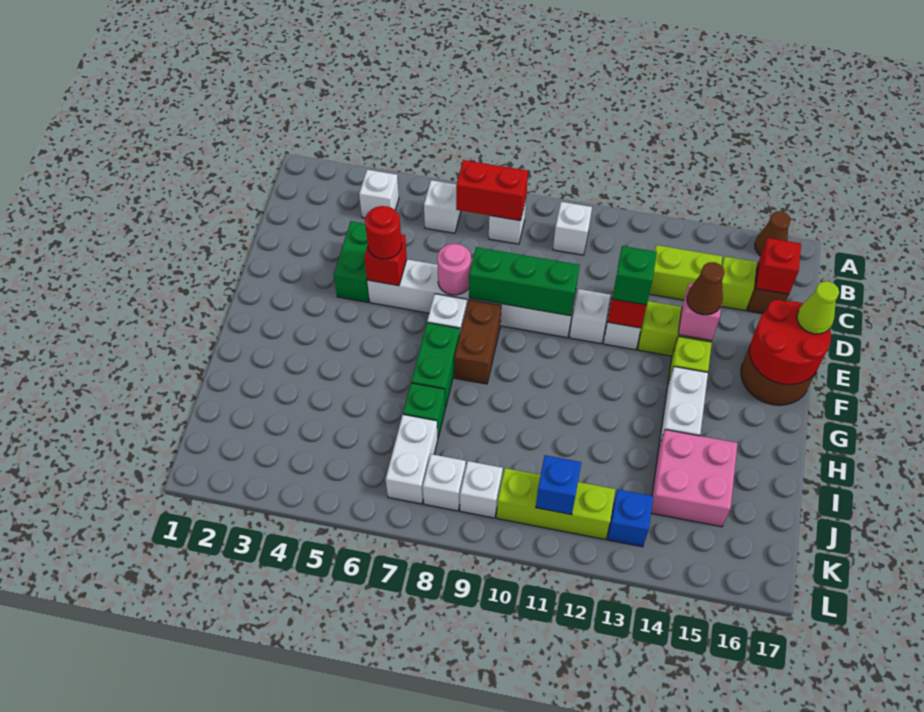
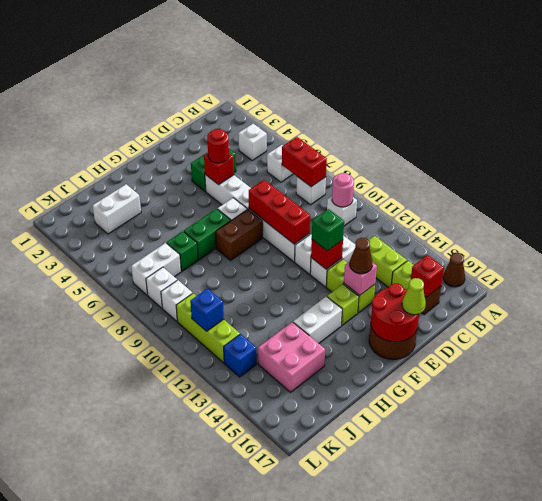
pink 1x1 round brick [437,244,471,295] -> pink 1x1 round brick moved to [332,173,354,207]
green 1x3 brick [469,247,580,316] -> red 1x3 brick [249,180,310,244]
none -> white 1x2 brick [92,184,141,234]

